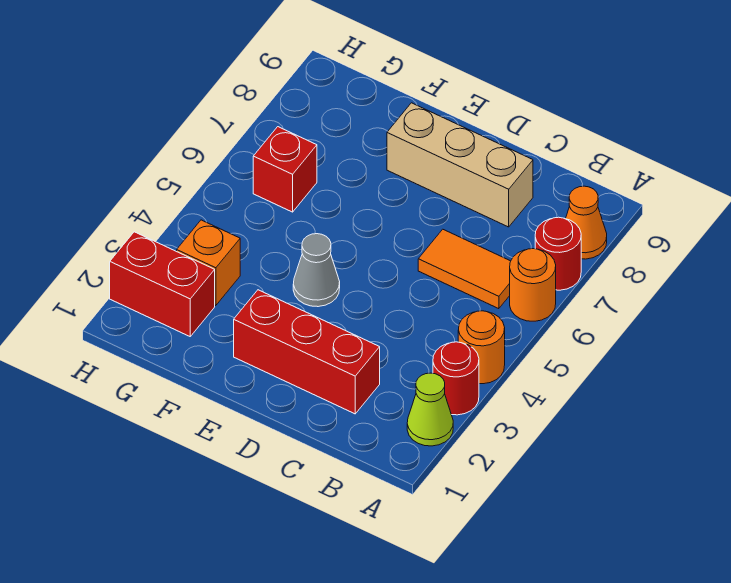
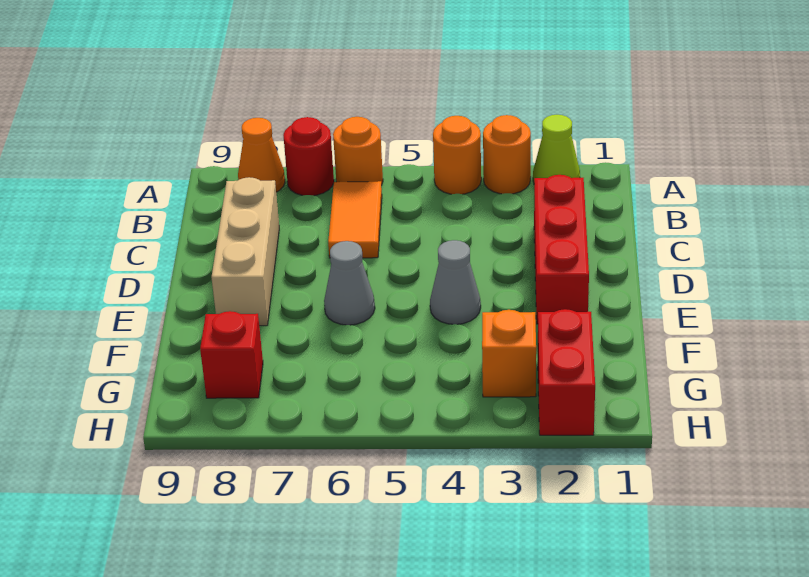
red 1x1 round brick [433,342,479,415] -> orange 1x1 round brick [483,115,531,194]
none -> grey 1x1 cone [324,241,375,325]
red 1x1 brick [253,127,317,212] -> red 1x1 brick moved to [200,311,263,398]

